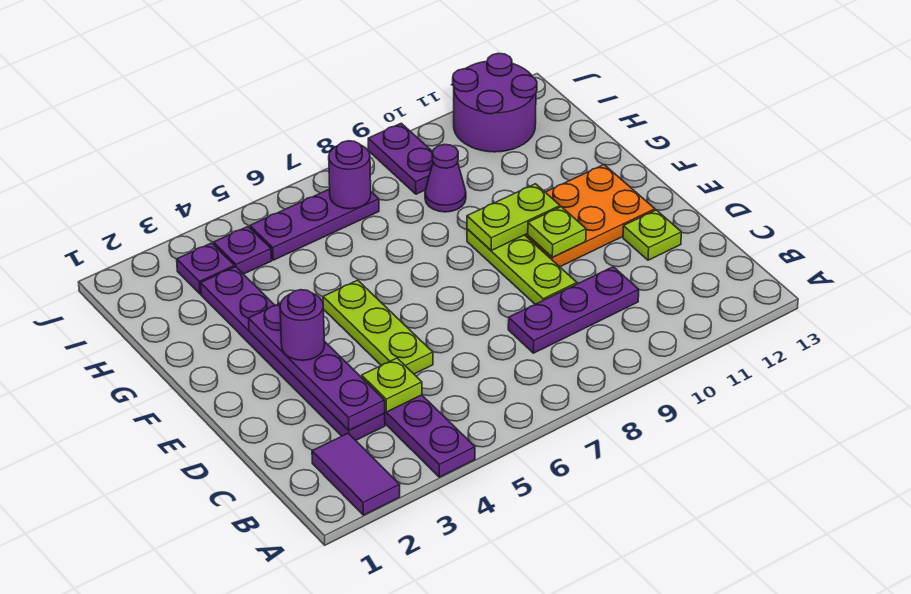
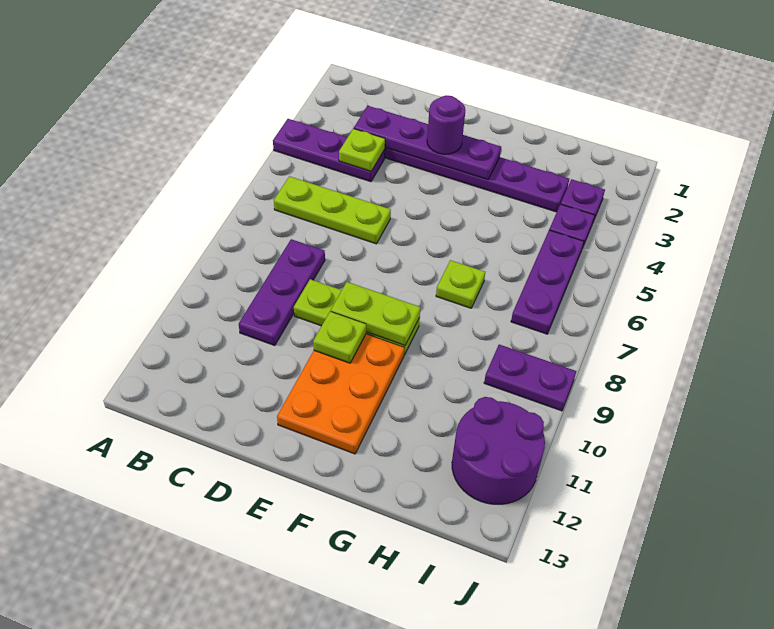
purple 1x2 tile [312,433,400,515] -> none
lime 1x3 plate [323,280,433,374] -> lime 1x3 plate moved to [274,176,391,244]
lime 1x1 plate [623,210,681,260] -> lime 1x1 plate moved to [436,260,485,308]
lime 1x2 plate [467,184,560,250] -> lime 1x2 plate turned to [331,282,421,346]
purple 1x1 cone [425,144,466,212] -> none
purple 1x1 round brick [329,141,371,209] -> none

